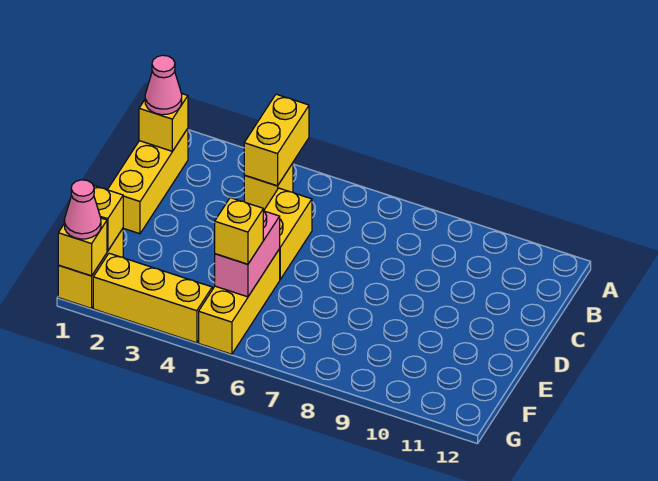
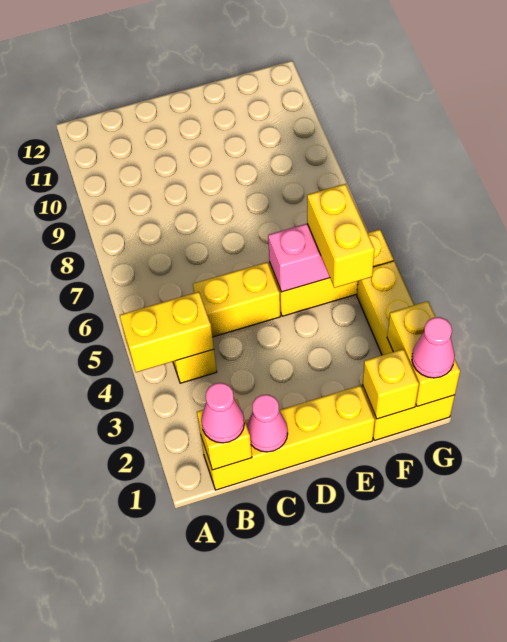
yellow 1x3 brick [108,128,188,234] -> yellow 1x4 brick [201,386,375,490]
none -> pink 1x1 cone [247,395,288,452]
yellow 1x1 brick [215,198,263,264] -> yellow 1x2 brick [307,184,375,288]
yellow 1x1 brick [58,218,107,276] -> yellow 1x2 brick [387,301,460,406]

